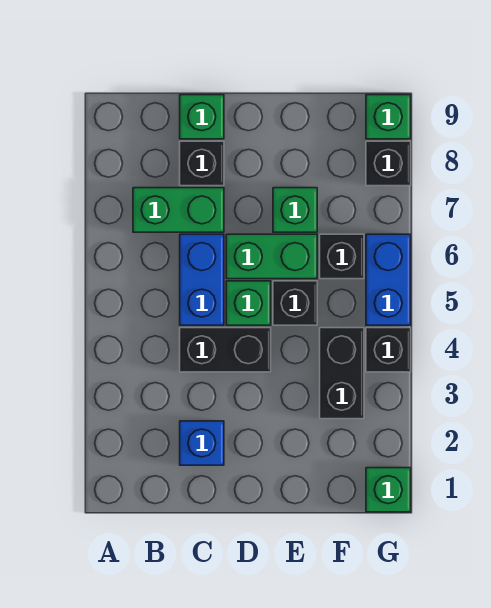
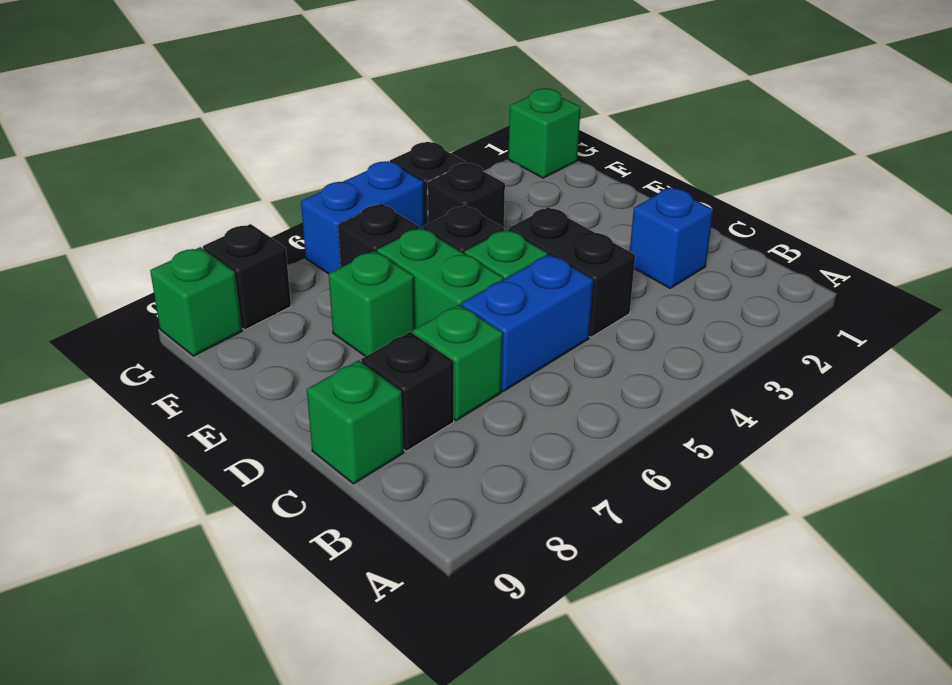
green 1x2 brick [133,188,224,232] -> green 1x1 brick [413,305,503,421]
black 1x2 brick [320,328,364,419] -> black 1x1 brick [428,163,505,228]

